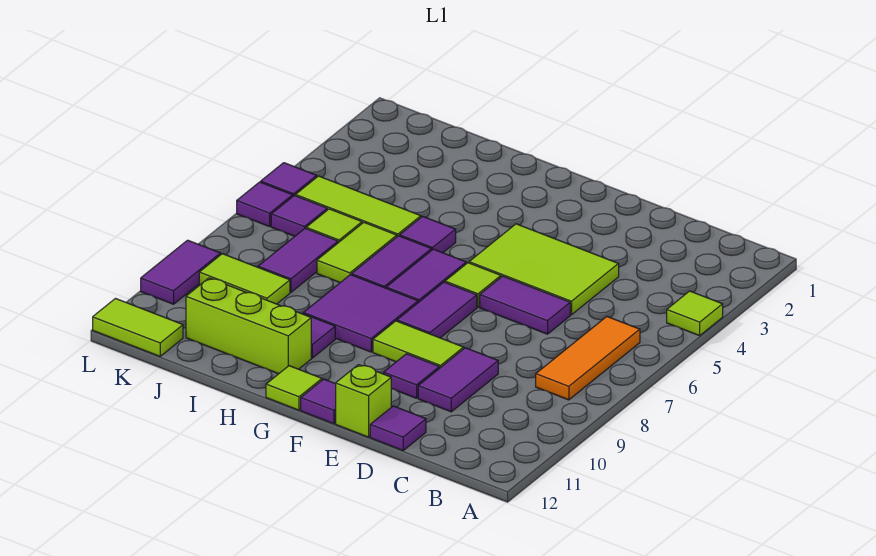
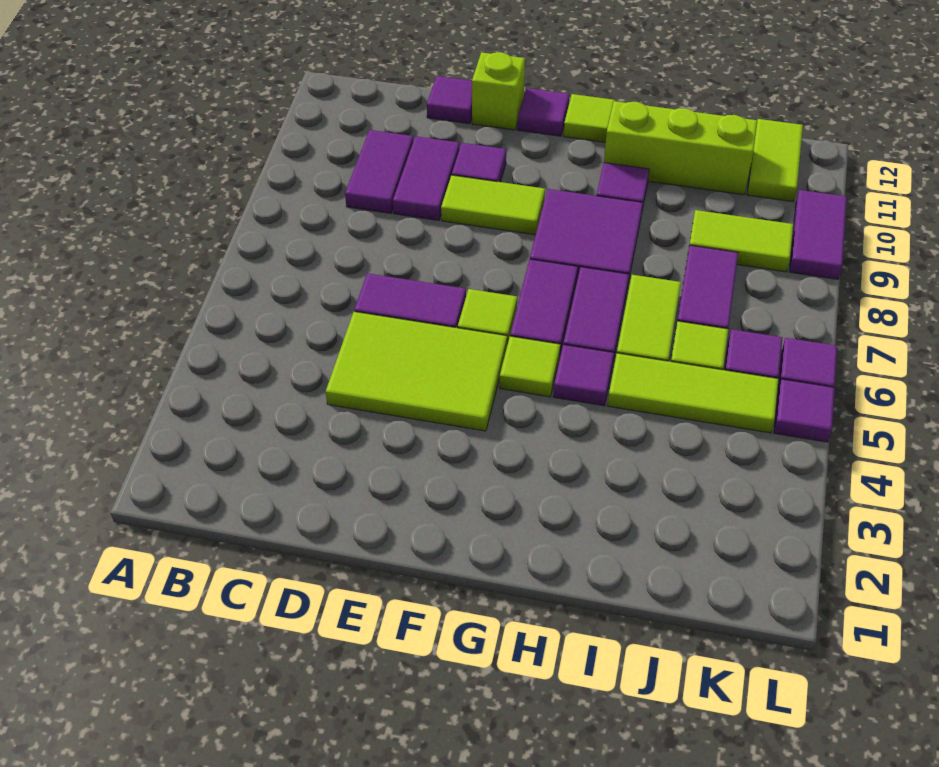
lime 1x1 tile [667,291,723,336] -> lime 1x1 tile moved to [500,336,560,397]
orange 1x3 tile [536,317,640,400] -> none
purple 1x2 tile [397,282,477,338] -> purple 1x2 tile moved to [345,130,413,213]
lime 1x2 tile [93,299,183,356] -> lime 1x2 tile turned to [747,119,803,202]

